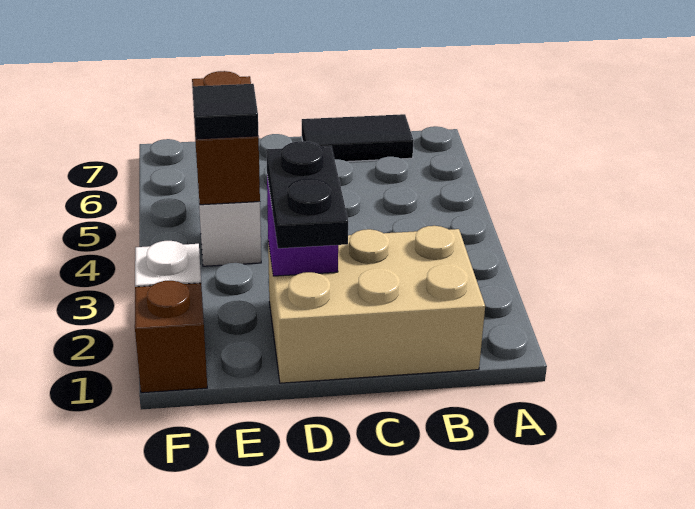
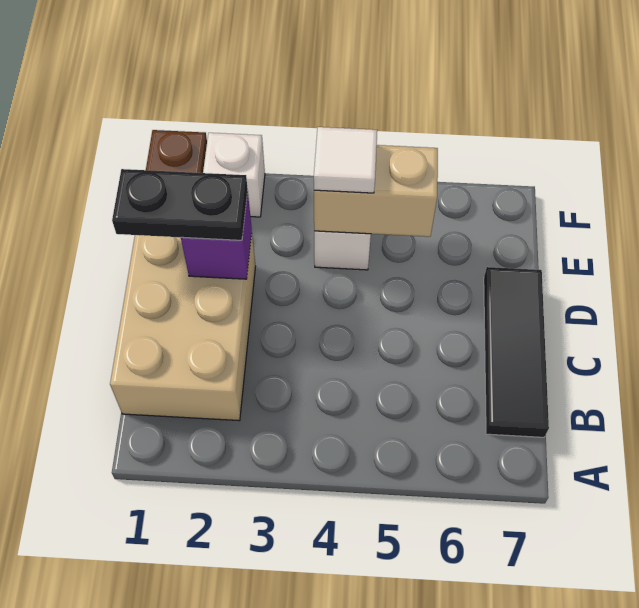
black 1x2 tile [302,114,414,162] -> black 1x3 tile [484,267,549,437]
brown 1x2 brick [192,71,260,205] -> tan 1x2 brick [314,145,438,237]
black 1x1 tile [193,84,258,139] -> white 1x1 tile [314,127,377,193]

